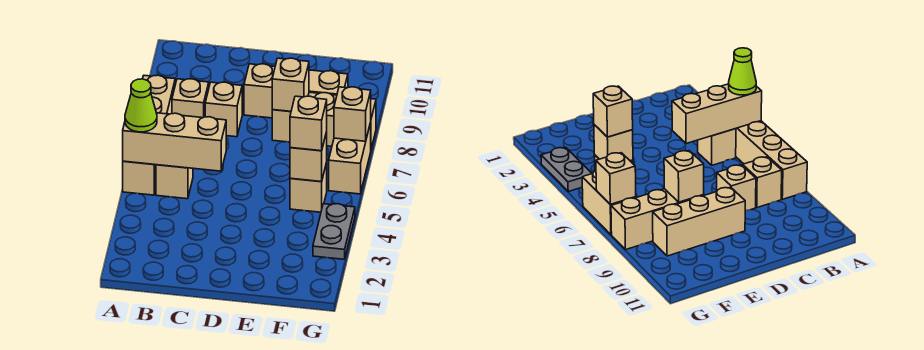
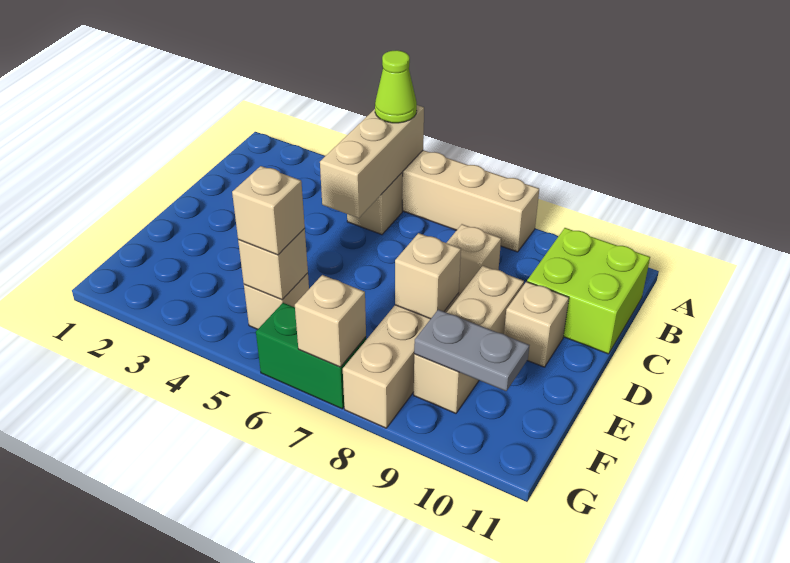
tan 1x1 brick [172,79,209,118] -> tan 1x1 brick moved to [504,282,569,367]
none -> lime 2x2 brick [527,228,650,354]
grey 1x2 plate [313,204,355,259] -> grey 1x2 plate moved to [414,310,529,391]
tan 1x2 brick [329,123,371,194] -> green 1x2 brick [256,303,366,409]

